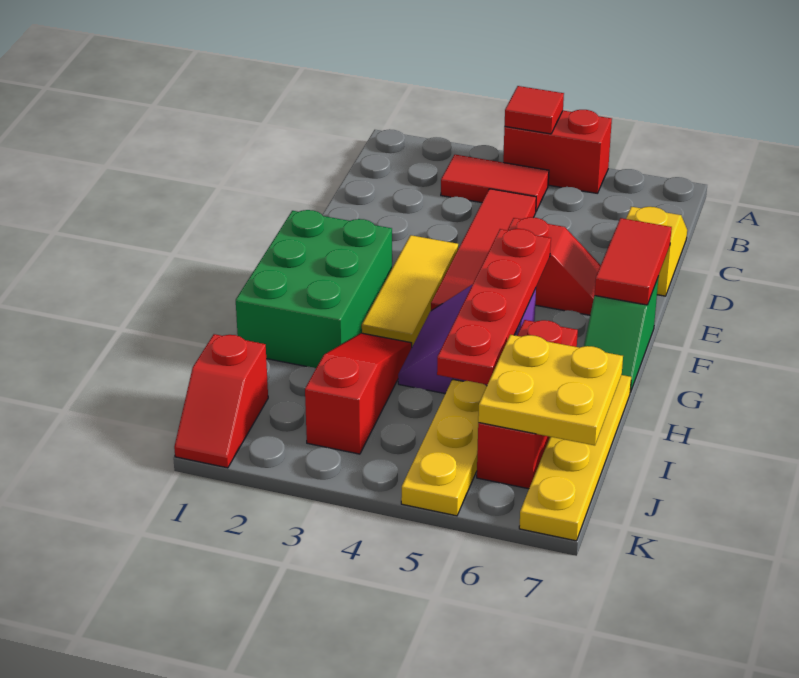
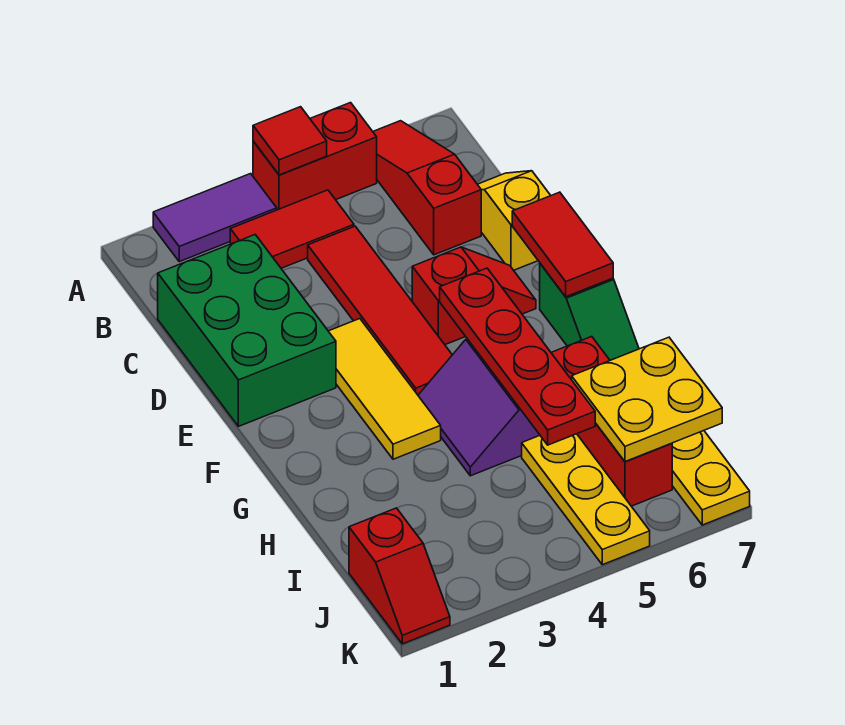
none -> purple 1x2 tile [153,174,277,262]
green 2x3 brick [236,210,392,368] -> green 2x3 brick moved to [158,235,336,426]
red 1x3 slope [305,333,412,454] -> red 1x3 slope moved to [373,121,481,255]

